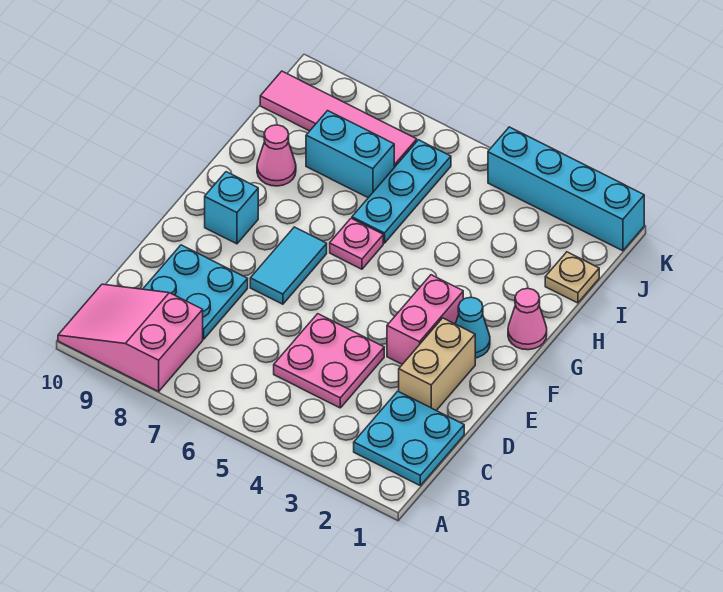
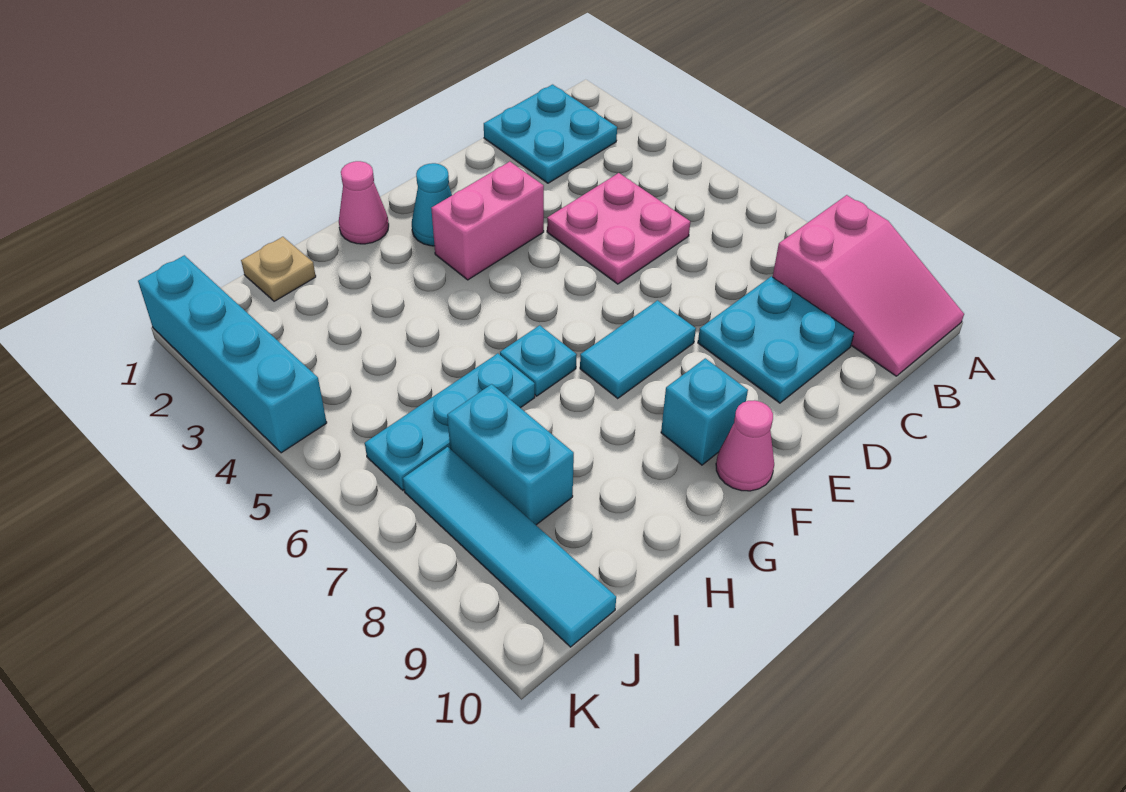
tan 1x2 brick [399,318,475,410] -> none
pink 1x1 plate [330,218,383,269] -> cyan 1x1 plate [500,325,577,396]
pink 1x1 cone [257,125,296,186] -> pink 1x1 cone moved to [716,400,774,491]
pink 1x4 tile [260,71,417,167] -> cyan 1x4 tile [403,447,616,647]

